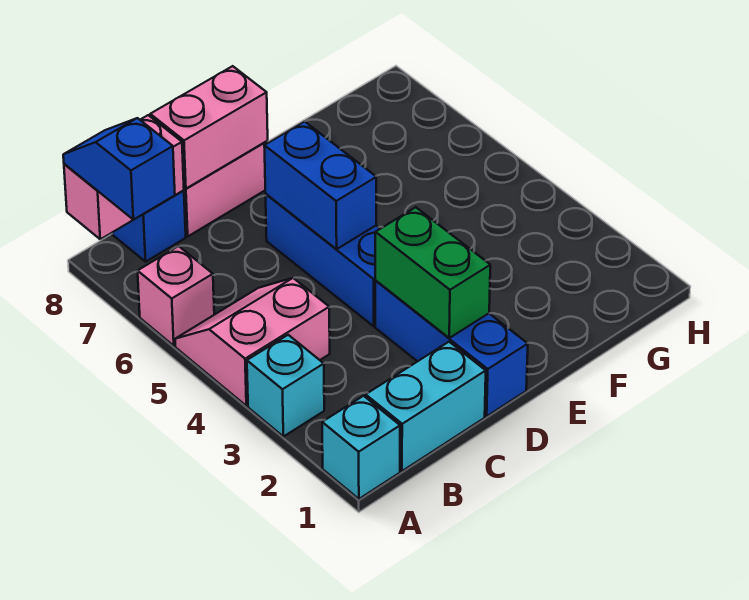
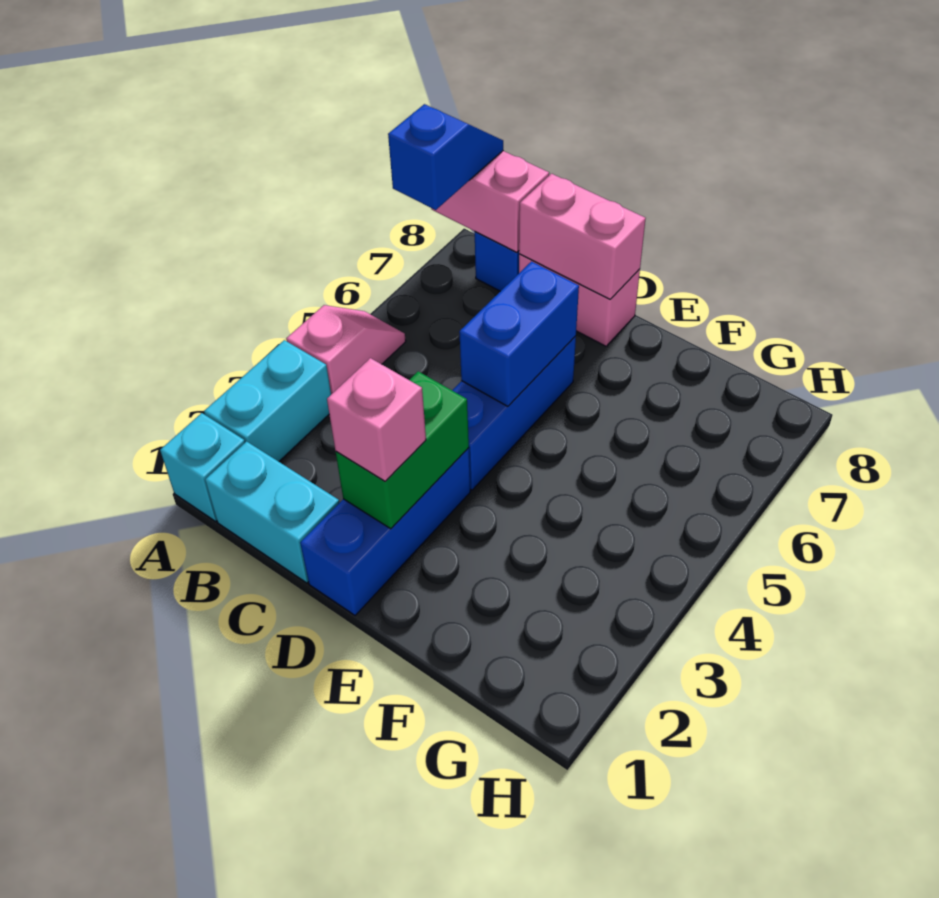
cyan 1x1 brick [247,335,324,437] -> cyan 1x2 brick [204,340,331,462]
pink 2x2 slope [175,278,330,406] -> pink 1x2 slope [286,305,406,394]
pink 1x1 brick [138,246,214,346] -> pink 1x1 brick moved to [327,358,426,481]

